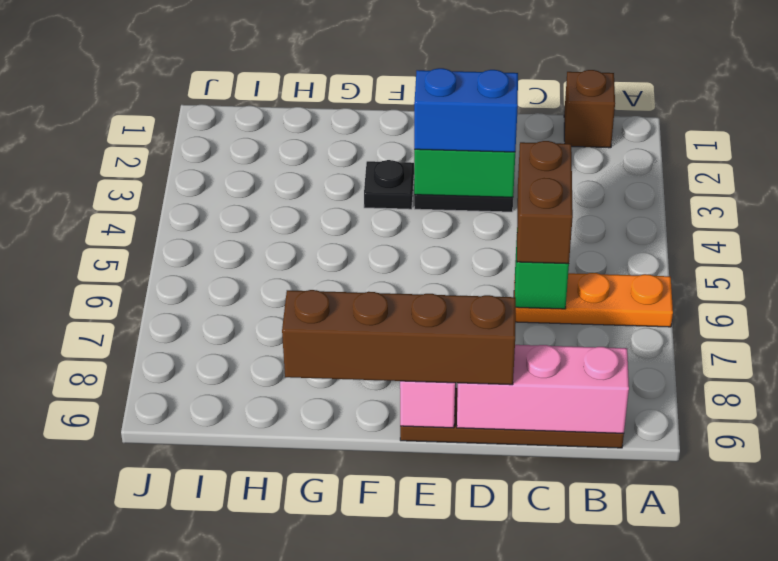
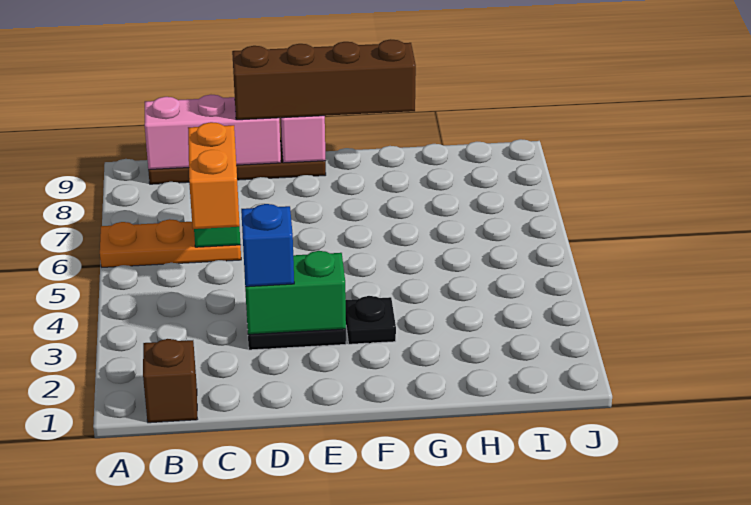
brown 1x2 brick [517,141,573,264] -> orange 1x2 brick [188,122,240,229]
blue 1x2 brick [414,68,518,152] -> blue 1x1 brick [241,204,294,287]

